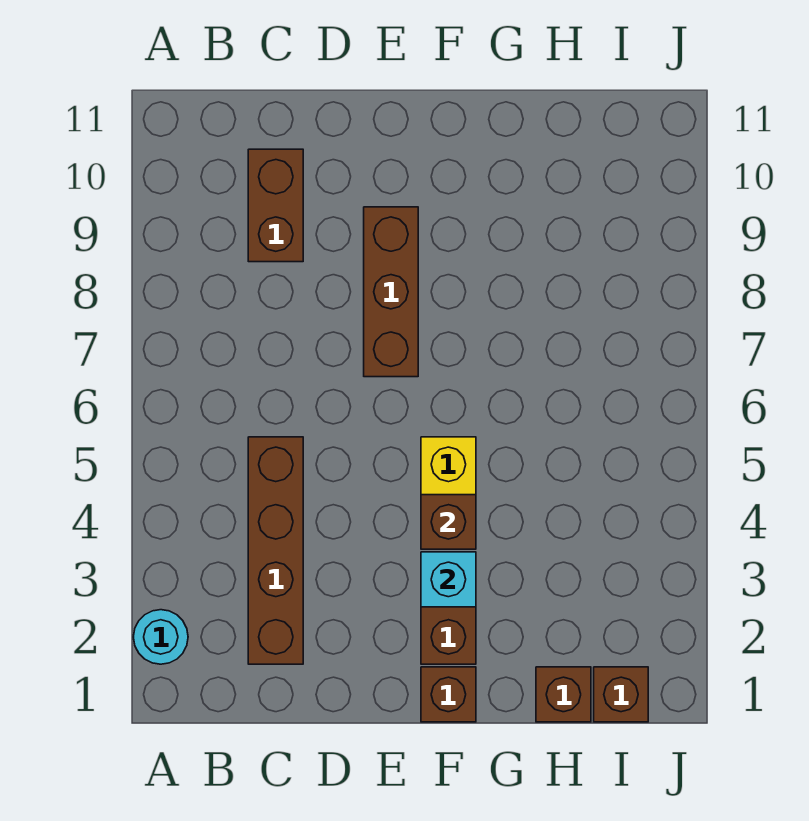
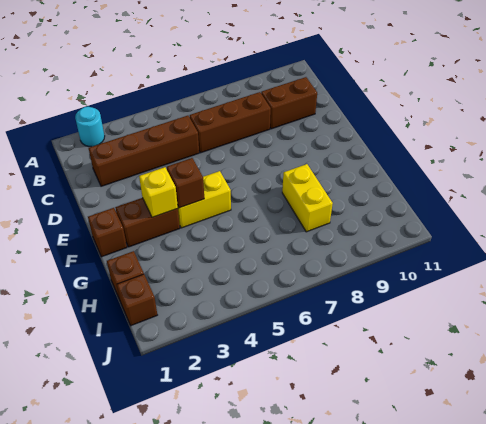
brown 1x3 brick [364,207,418,377] -> brown 1x3 brick moved to [190,92,271,153]
cyan 1x1 brick [421,552,476,607] -> yellow 1x1 brick [139,167,178,217]
none -> yellow 1x2 brick [282,164,333,232]

